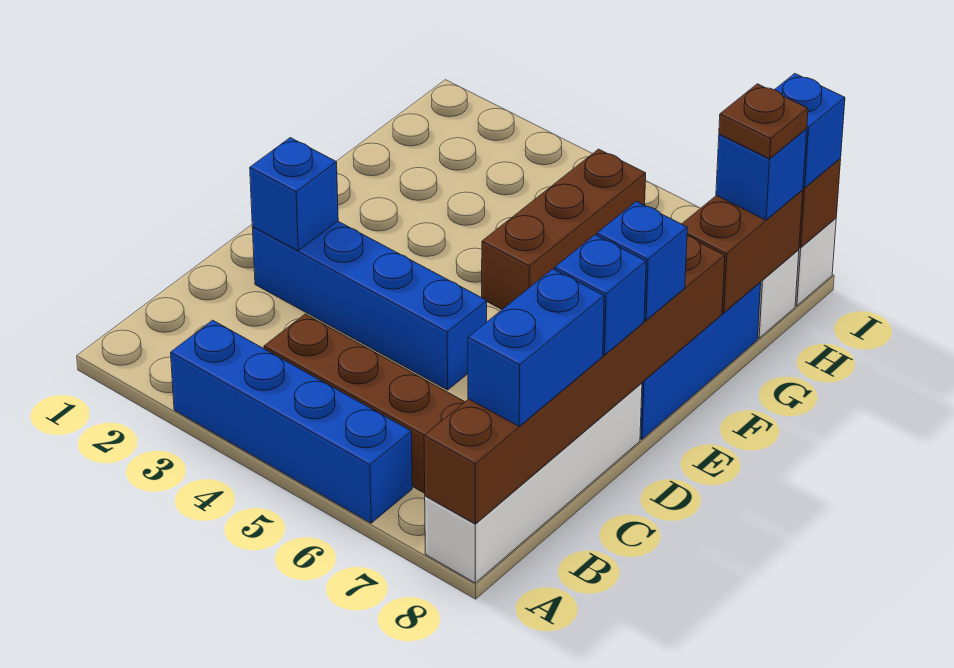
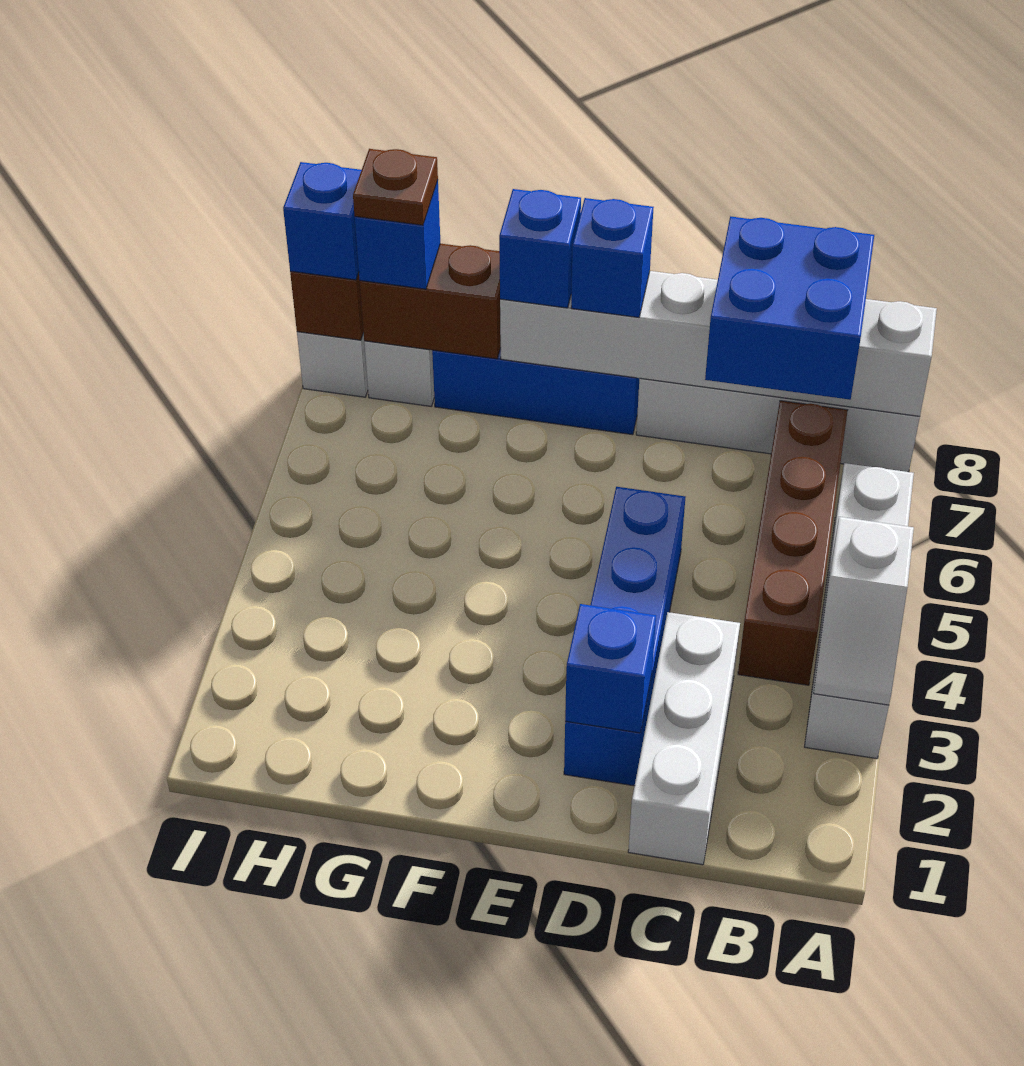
blue 1x4 brick [171,320,412,523] -> white 1x4 brick [805,463,914,759]
none -> white 1x2 slope [813,517,914,705]
brown 1x6 brick [424,236,725,524] -> white 1x6 brick [500,271,937,416]
blue 1x2 brick [468,269,604,426] -> blue 2x2 brick [705,216,874,400]
none -> white 1x3 brick [628,612,740,865]
blue 1x1 brick [555,235,646,355] -> blue 1x1 brick moved to [499,189,581,308]
brown 1x3 brick [482,149,646,309] -> none

